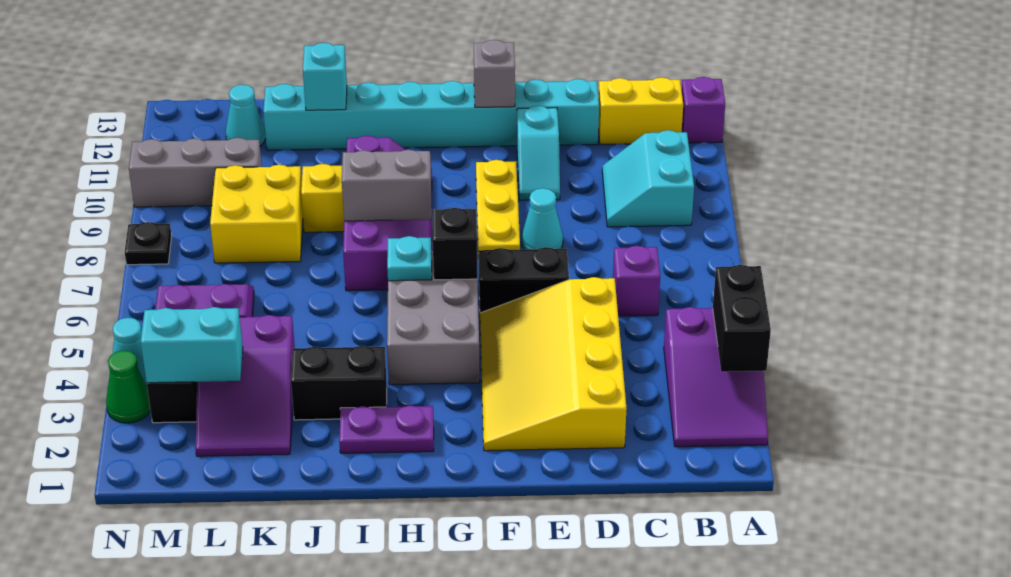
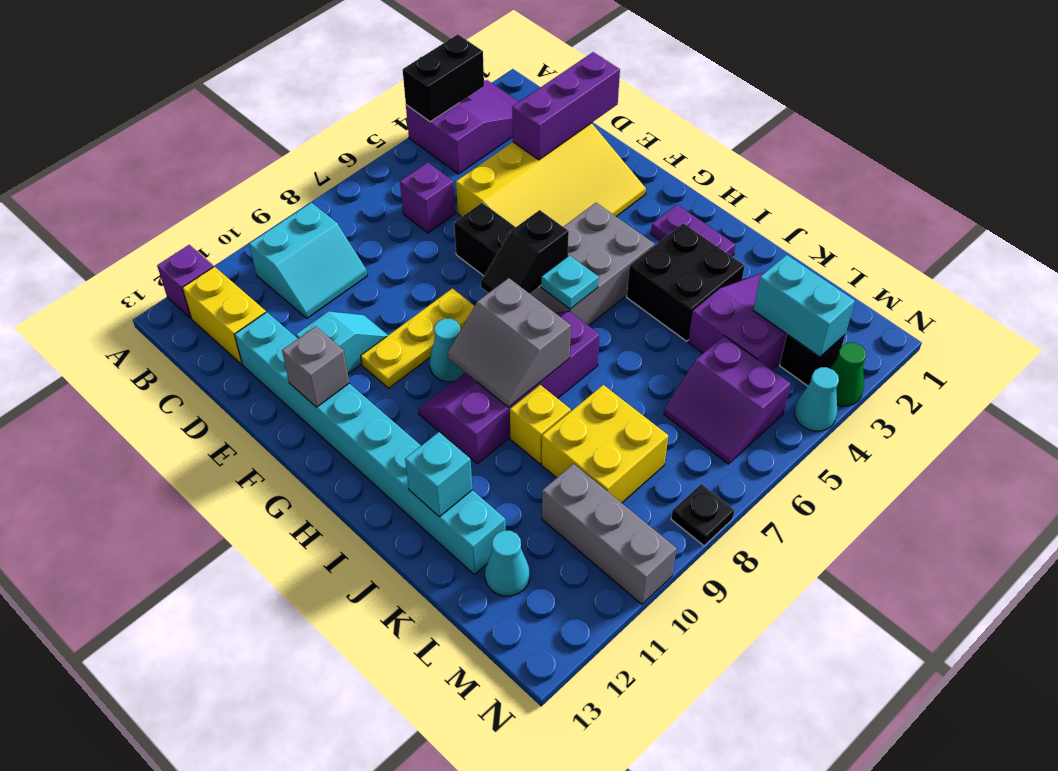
none -> purple 1x3 brick [512,52,620,160]
cyan 1x1 cone [522,188,563,249] -> cyan 1x1 cone moved to [430,319,465,382]
black 1x2 brick [291,346,387,420] -> black 2x2 brick [627,223,745,341]

